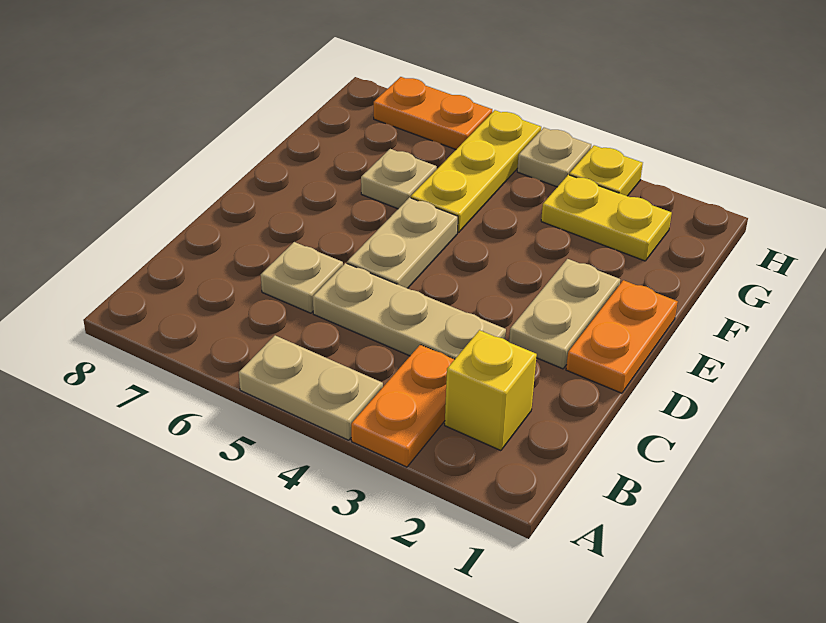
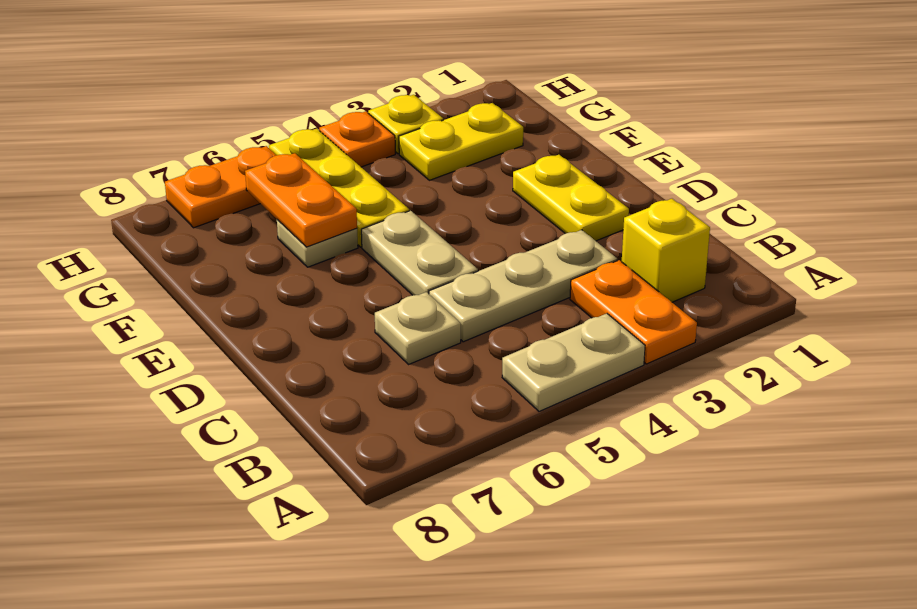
orange 1x2 plate [566,280,678,393] -> orange 1x2 plate moved to [245,153,357,247]
tan 1x2 plate [509,259,620,369] -> yellow 1x2 plate [513,155,629,241]
tan 1x1 plate [517,128,591,187] -> orange 1x1 plate [319,111,395,167]

